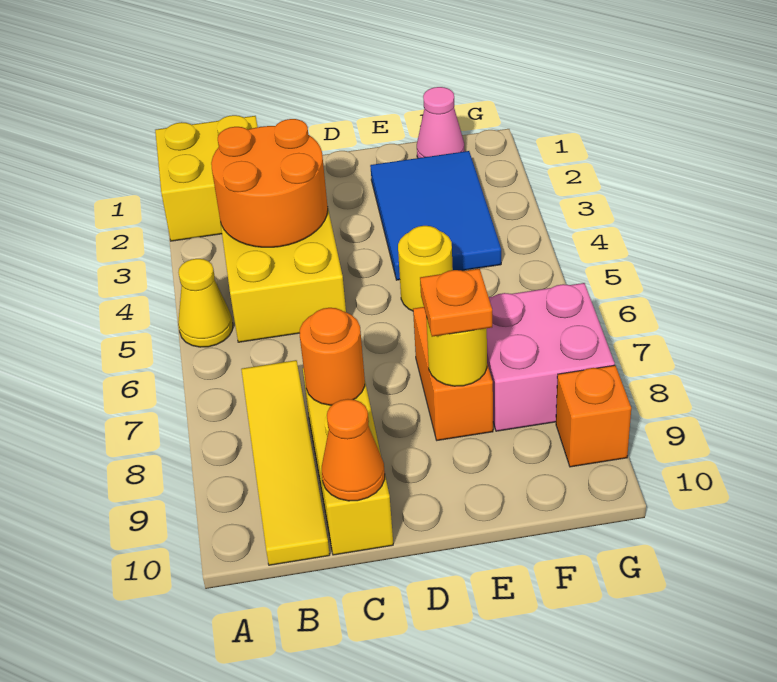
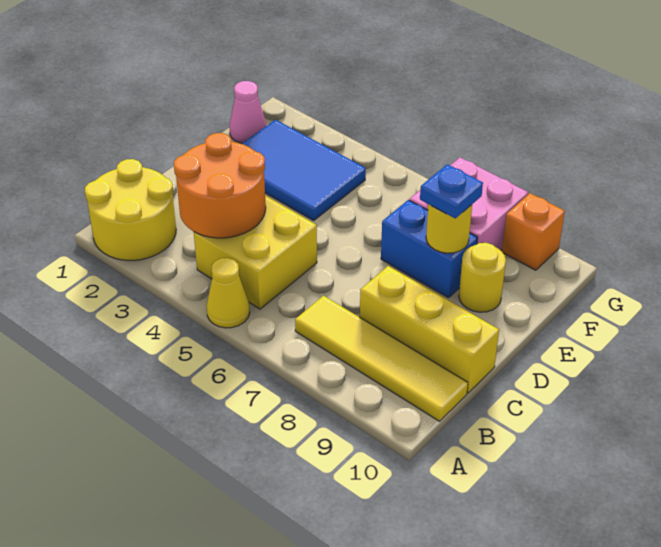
yellow 2x2 brick [155,115,258,241] -> yellow 2x2 round brick [85,159,176,260]
orange 1x1 round brick [300,308,365,405] -> none
orange 1x1 cone [322,399,385,501] -> none
yellow 1x1 round brick [398,226,453,311] -> yellow 1x1 round brick moved to [459,243,506,312]
orange 1x2 brick [413,307,493,440] -> blue 1x2 brick [381,200,477,298]
orange 1x1 plate [420,269,492,337] -> blue 1x1 plate [420,164,483,218]

